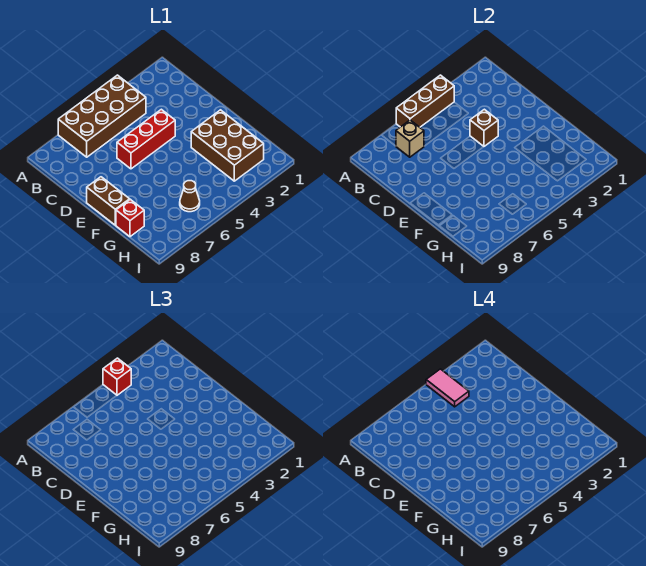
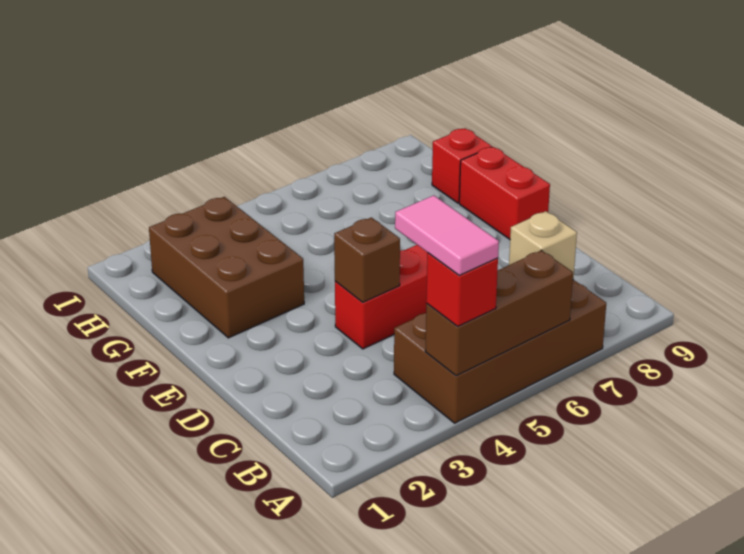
brown 1x2 brick [87,177,130,225] -> red 1x2 brick [459,147,550,239]
brown 1x1 cone [180,181,200,212] -> none

